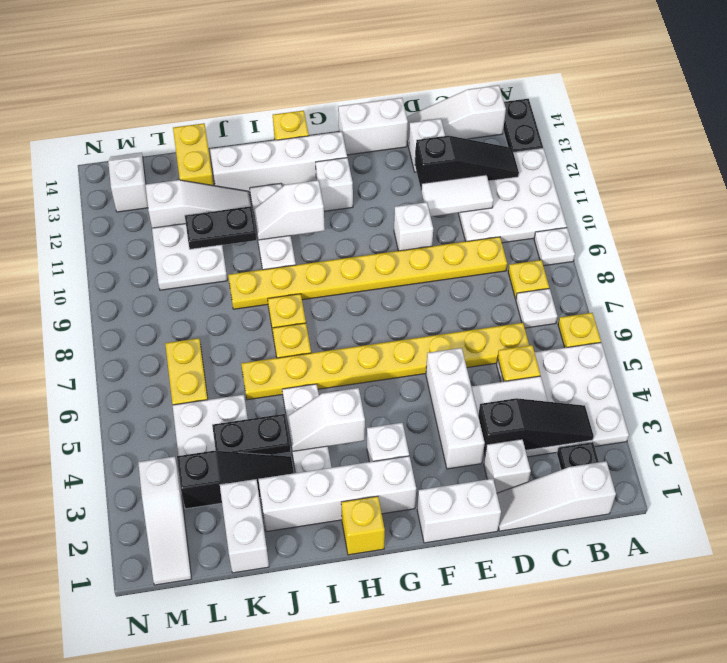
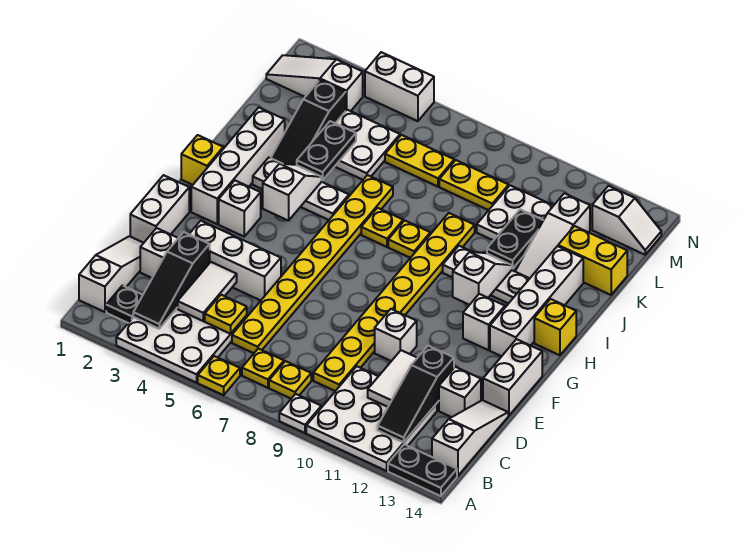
white 1x1 plate [516,289,557,328] -> yellow 1x1 plate [242,349,284,388]
white 1x2 brick [220,479,269,573] -> white 1x2 brick moved to [365,52,434,121]
none -> yellow 1x2 plate [439,160,509,210]

